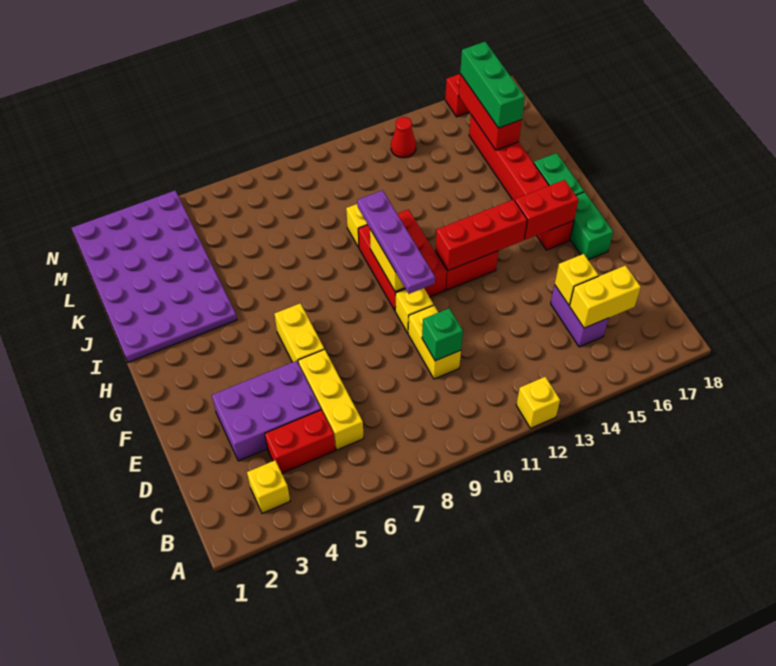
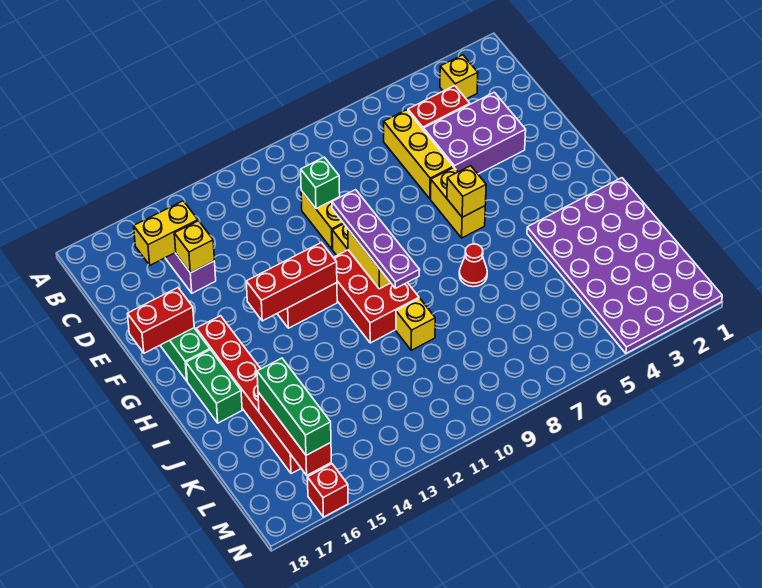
yellow 1x1 brick [516,377,560,428] -> yellow 1x1 brick moved to [447,166,486,217]
red 1x2 brick [515,180,578,240] -> red 1x2 brick moved to [128,288,194,353]
red 1x1 cone [391,117,416,158] -> red 1x1 cone moved to [459,244,487,287]

